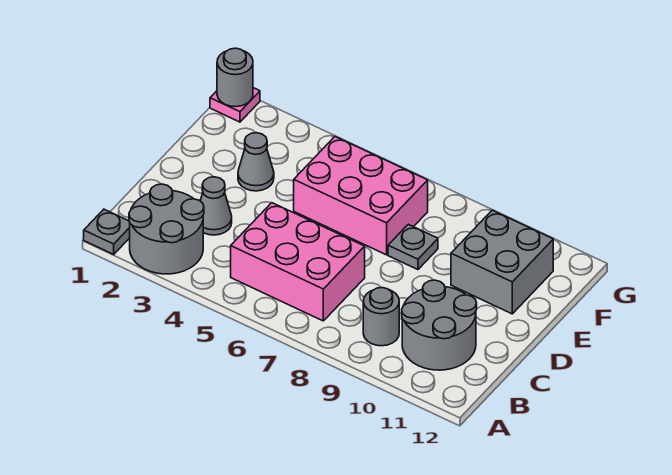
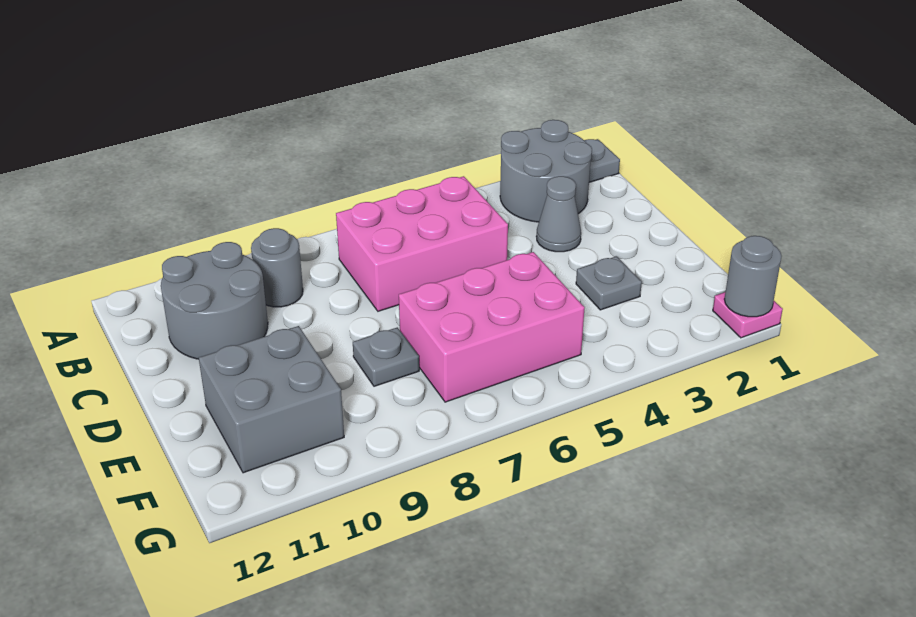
grey 1x1 cone [238,133,274,191] -> grey 1x1 plate [576,256,642,310]

